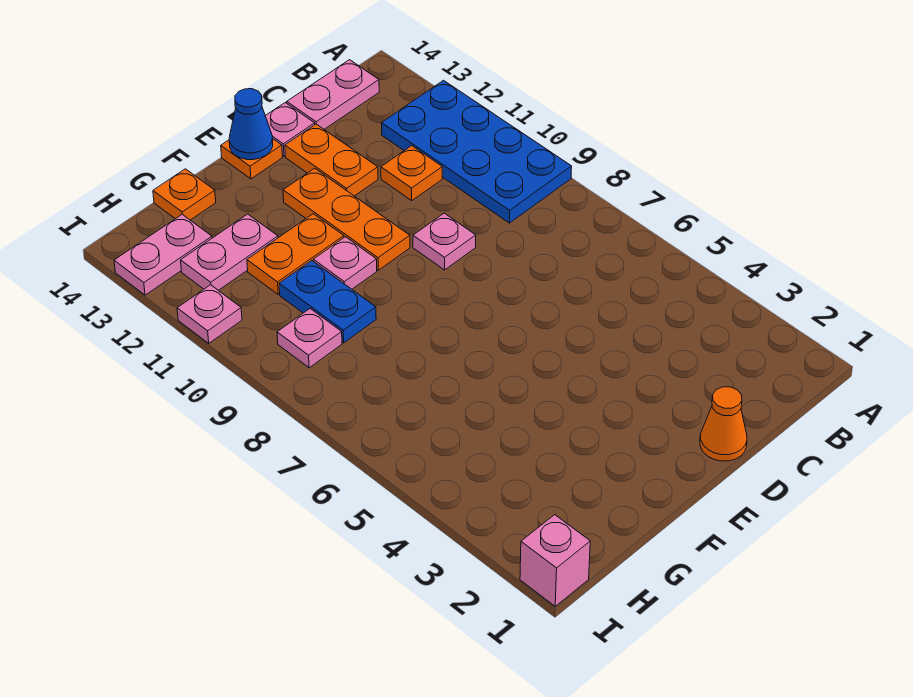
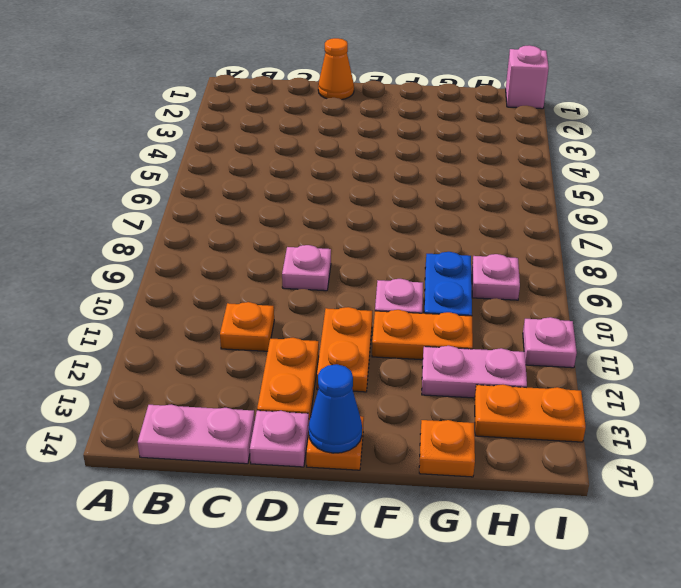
blue 2x4 plate [382,80,572,223] -> none
orange 1x3 plate [283,168,410,270] -> orange 1x2 plate [317,307,372,392]
pink 1x2 plate [114,214,212,295] -> orange 1x2 plate [475,384,586,442]

